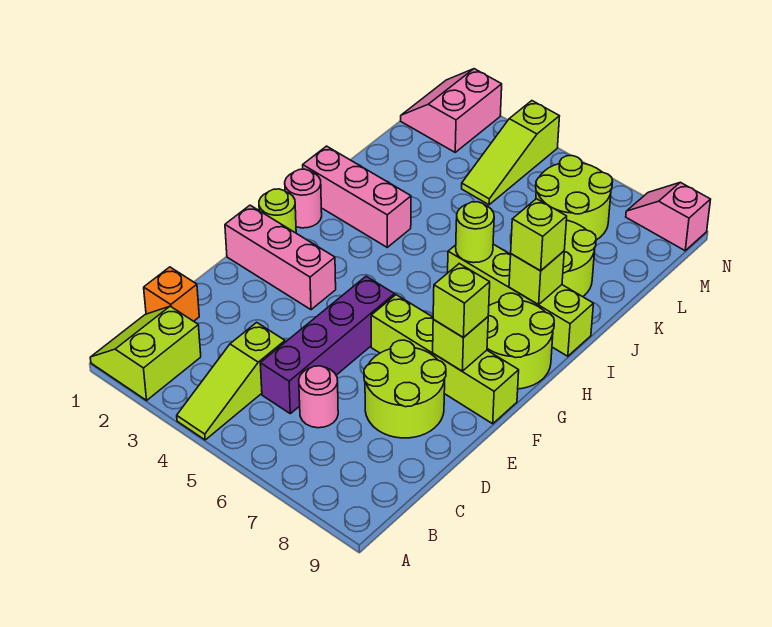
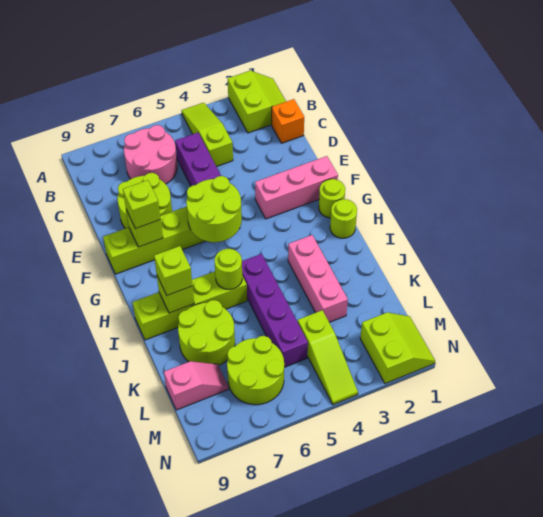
pink 1x1 round brick [299,366,338,428] -> pink 2x2 round brick [124,125,177,184]
lime 2x2 round brick [487,293,554,389] -> lime 2x2 round brick moved to [186,176,242,242]
pink 1x1 round brick [285,169,322,228] -> lime 1x1 round brick [330,199,357,238]
pink 1x3 brick [303,146,411,247] -> pink 1x3 brick turned to [288,235,348,322]
none -> purple 1x4 brick [242,254,308,367]
lime 1x3 slope [462,101,559,205] -> lime 1x3 slope turned to [298,310,358,405]
pink 2x2 slope [401,69,502,152] -> lime 2x2 slope [360,312,435,384]
pink 1x2 slope [626,182,711,251] -> pink 1x2 slope moved to [164,361,229,410]

